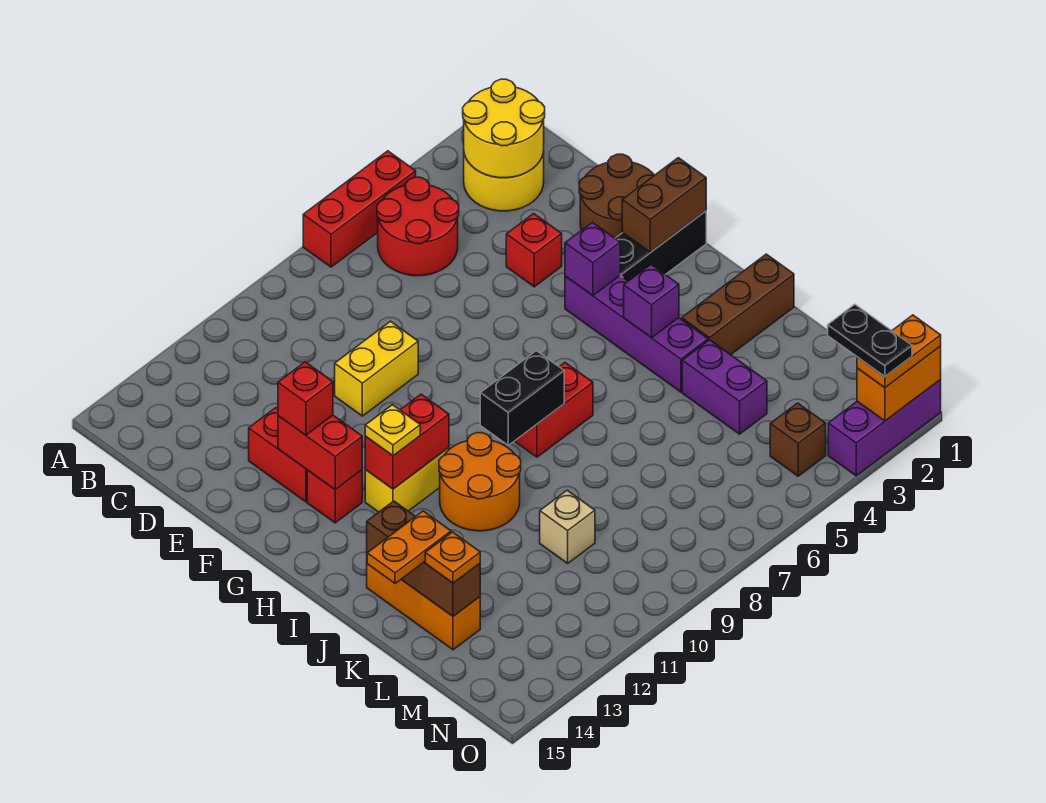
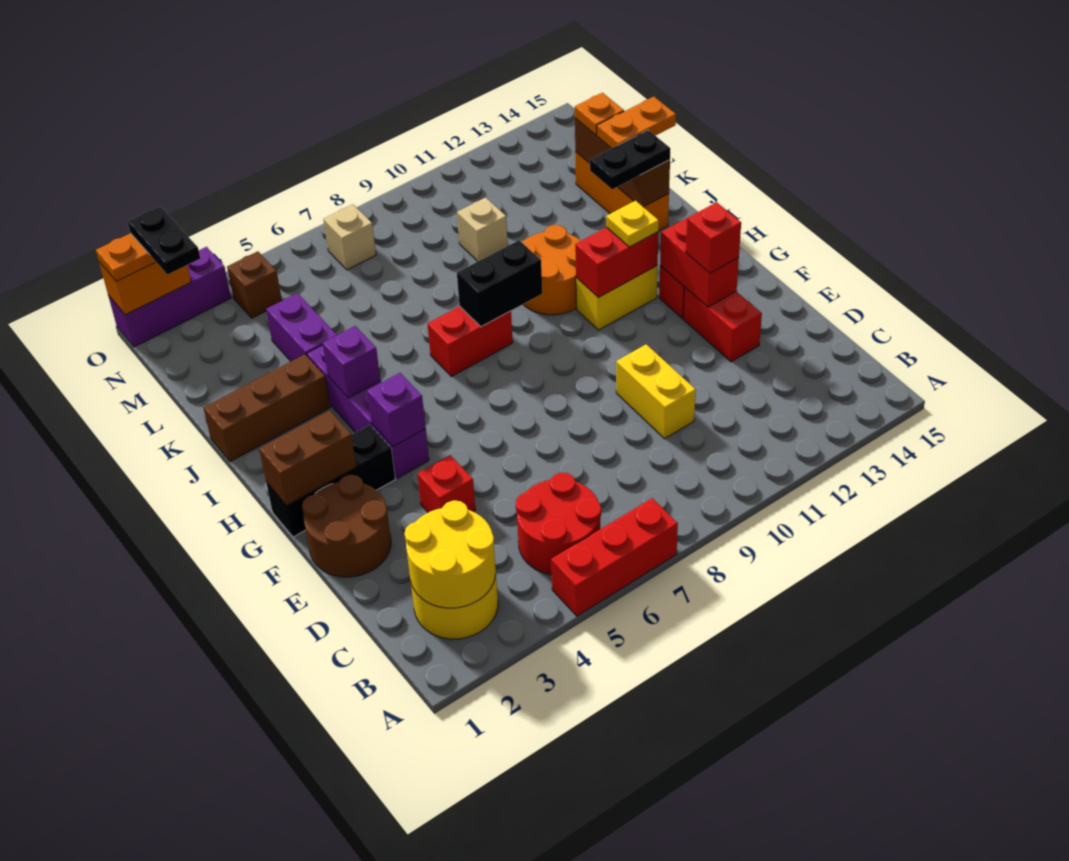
yellow 1x2 brick [335,321,418,416] -> yellow 1x2 brick turned to [616,344,696,439]
none -> black 1x2 plate [590,130,670,189]
none -> tan 1x1 brick [323,204,376,270]

